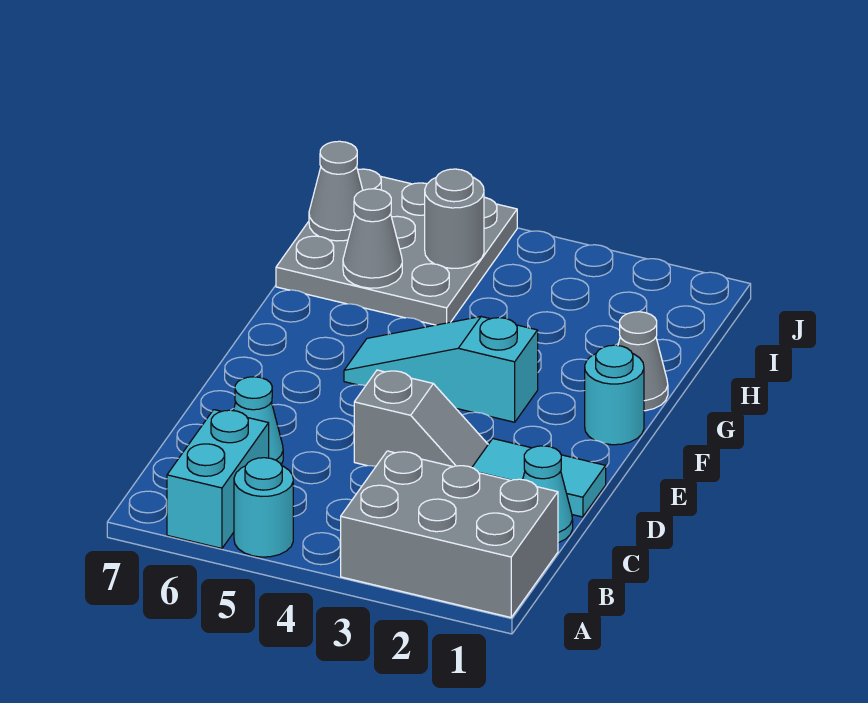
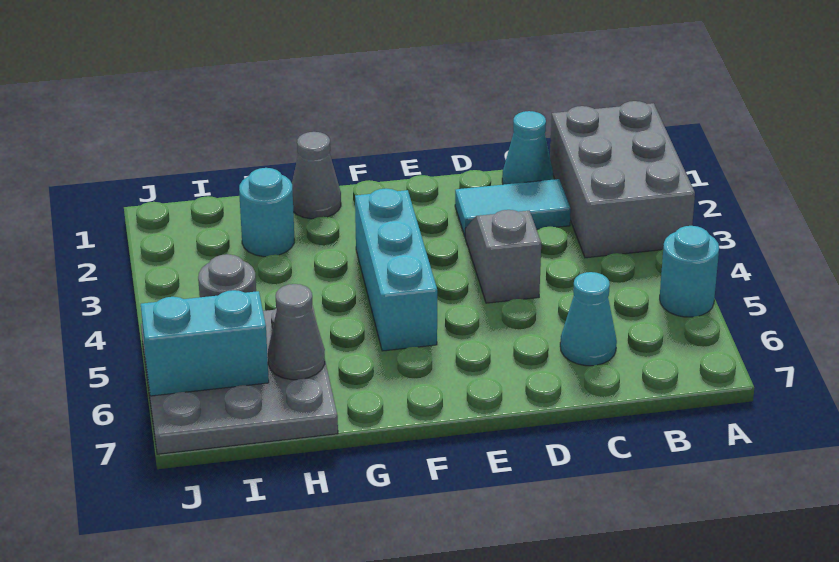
cyan 1x2 brick [167,410,269,548] -> cyan 1x2 brick moved to [141,290,269,396]
cyan 1x2 tile [472,439,606,517] -> cyan 1x2 tile turned to [455,179,571,236]
cyan 1x1 round brick [585,345,644,445] -> cyan 1x1 round brick moved to [239,168,294,257]
cyan 1x3 slope [344,317,538,422] -> cyan 1x3 brick [355,189,437,351]
grey 1x1 cone [309,141,363,241] -> none

